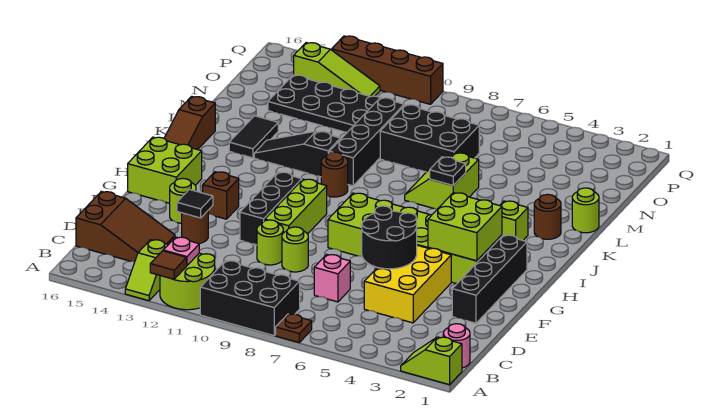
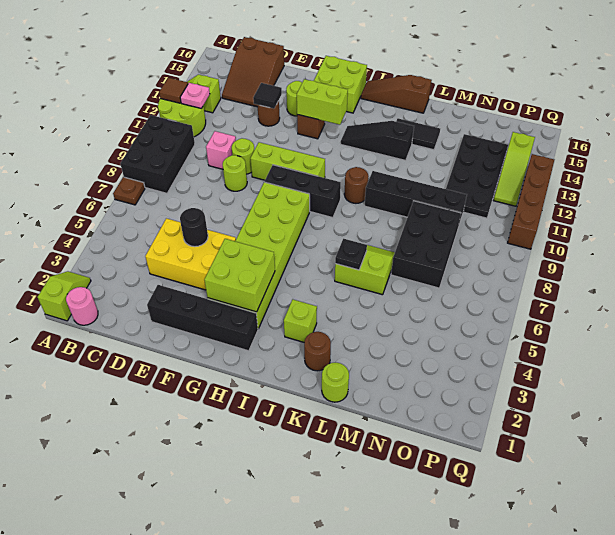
pink 1x1 brick [314,254,350,302] -> pink 1x1 brick moved to [206,131,236,169]
black 2x2 round brick [362,206,417,269] -> black 1x1 round brick [180,208,208,247]
black 1x3 brick [240,172,302,245] -> black 1x3 brick moved to [265,165,341,218]
none -> lime 1x2 brick [297,79,348,125]
black 1x3 slope [254,131,340,177] -> black 1x3 slope turned to [341,121,414,160]

